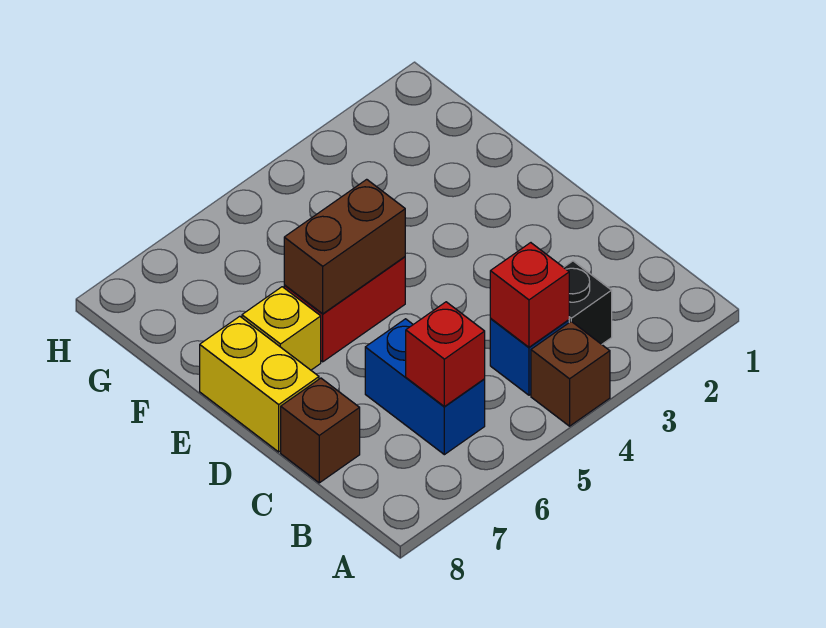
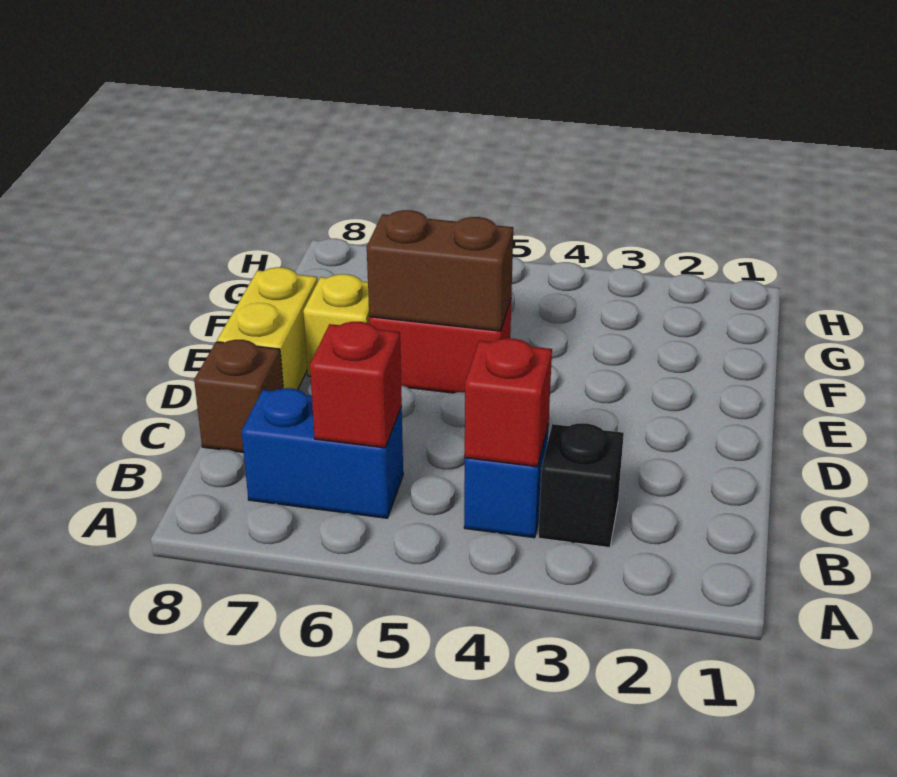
brown 1x1 brick [531,321,610,426] -> none
blue 1x2 brick [365,319,485,455] -> blue 1x2 brick turned to [242,388,403,518]

